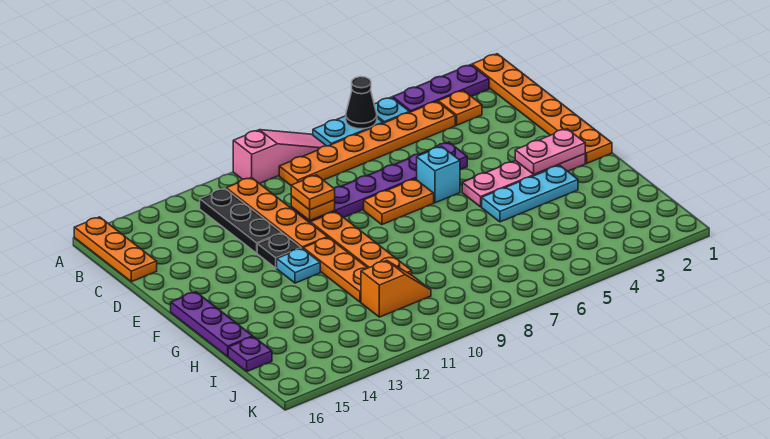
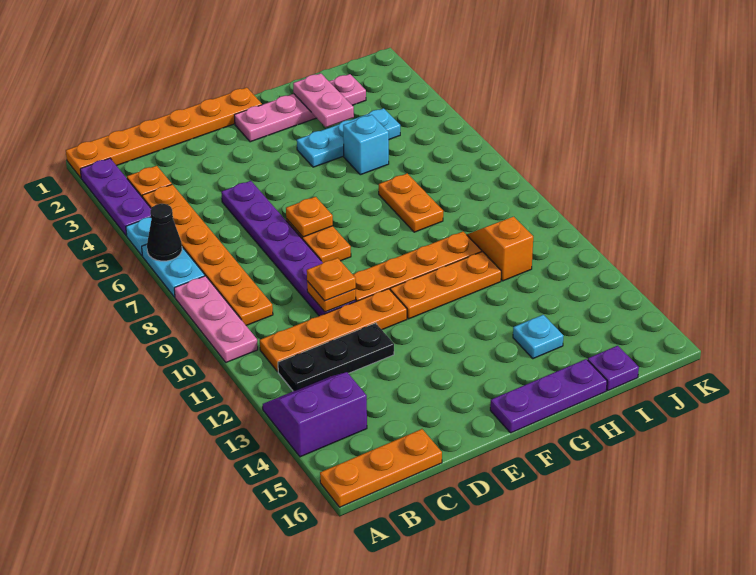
pink 1x3 slope [233,130,326,183] -> pink 1x3 plate [174,276,258,362]
none -> purple 2x2 slope [263,372,367,457]
cyan 1x1 brick [417,146,460,203] -> cyan 1x1 brick moved to [343,115,389,175]
none -> orange 1x1 plate [286,197,333,237]
black 1x1 plate [257,233,301,268] -> none
pink 1x4 plate [462,154,585,207] -> pink 1x4 plate turned to [234,74,366,142]
pink 1x2 plate [515,129,585,174] -> pink 1x2 plate moved to [293,73,354,127]
cyan 1x1 plate [277,248,320,283] -> cyan 1x1 plate moved to [513,315,564,359]
cyan 1x3 plate [482,165,578,222] -> cyan 1x3 plate turned to [297,108,400,167]
none -> orange 1x2 plate [379,173,443,232]

